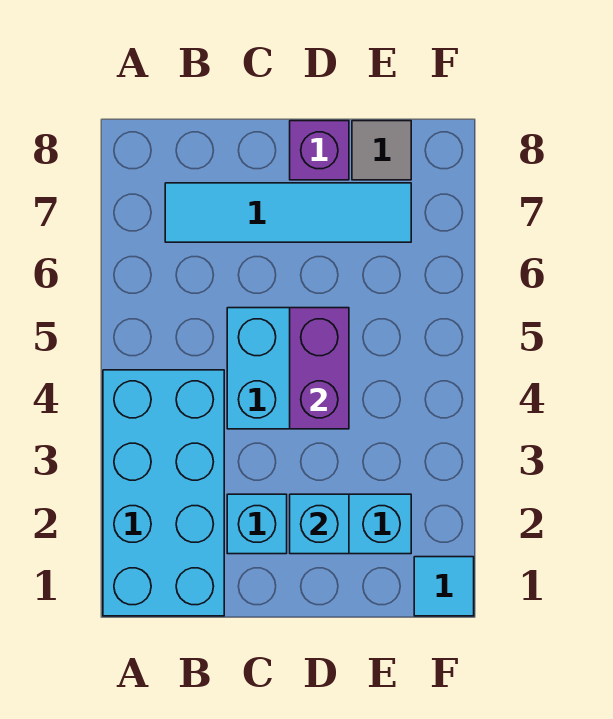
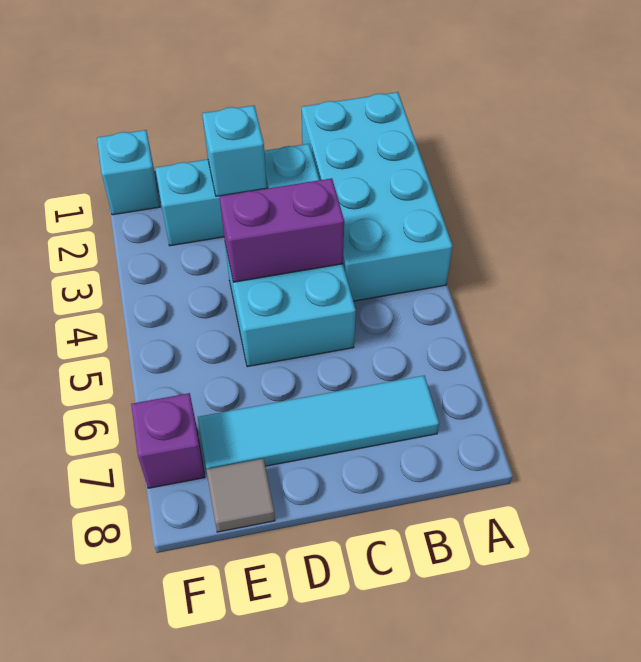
purple 1x2 brick [290,308,349,429] -> purple 1x2 brick turned to [219,178,344,282]
purple 1x1 brick [290,121,349,180] -> purple 1x1 brick moved to [131,393,205,488]
cyan 1x1 tile [414,557,474,616] -> cyan 1x1 brick [97,130,160,215]

